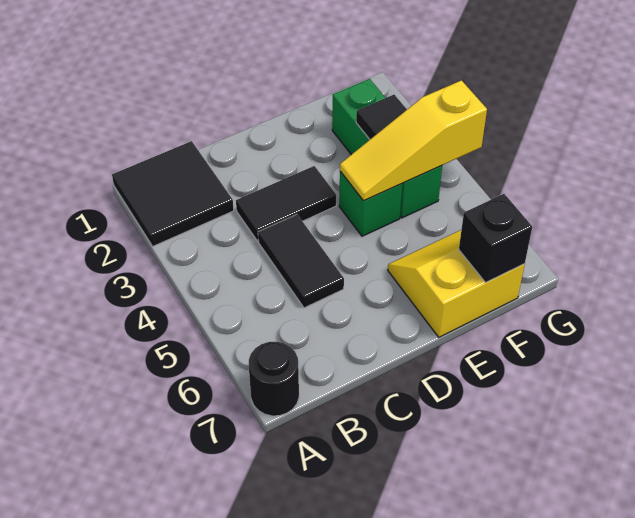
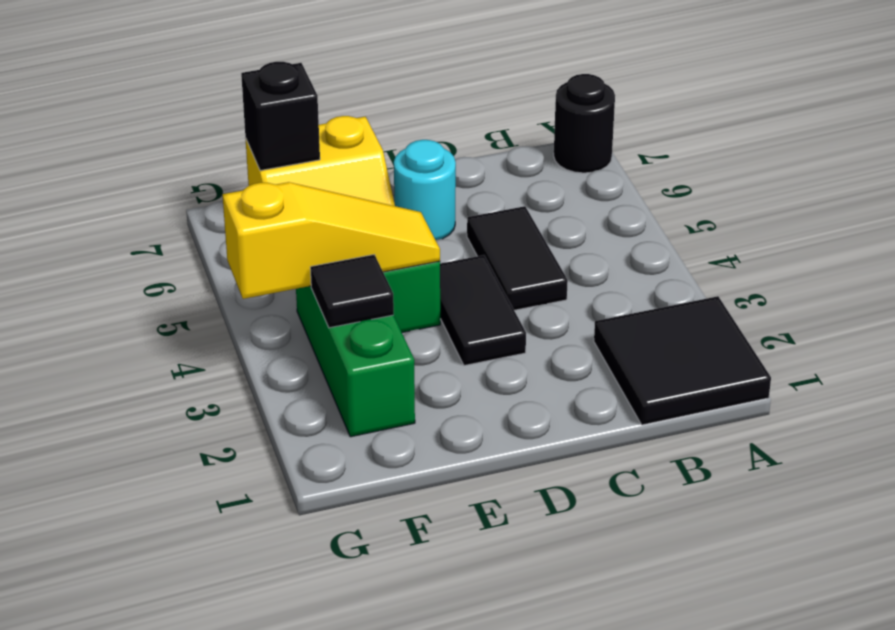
black 1x2 tile [236,166,336,241] -> black 1x2 tile turned to [440,255,526,366]
none -> cyan 1x1 round brick [394,140,456,240]

